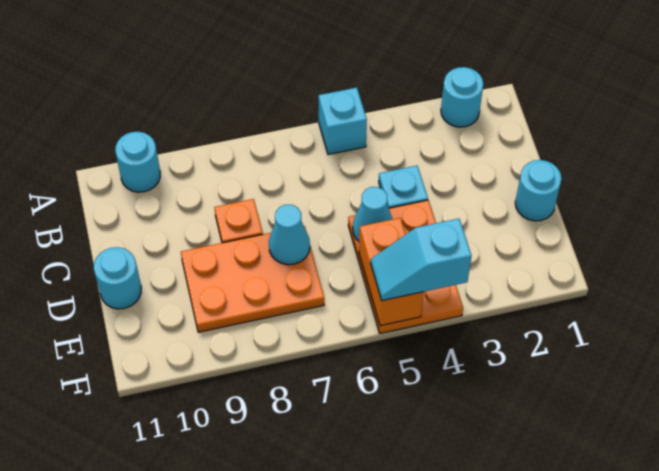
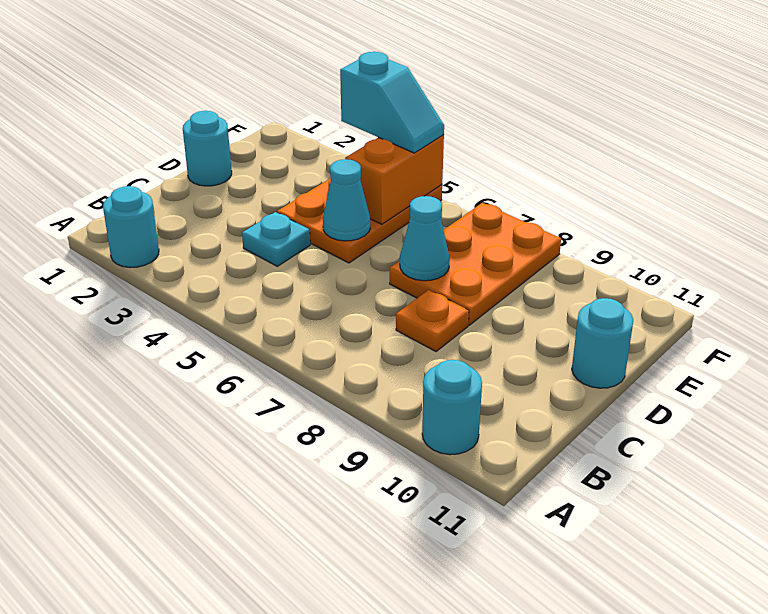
cyan 1x1 brick [319,88,367,155] -> none
orange 2x3 plate [181,226,324,332] -> orange 2x3 plate turned to [390,203,561,325]

